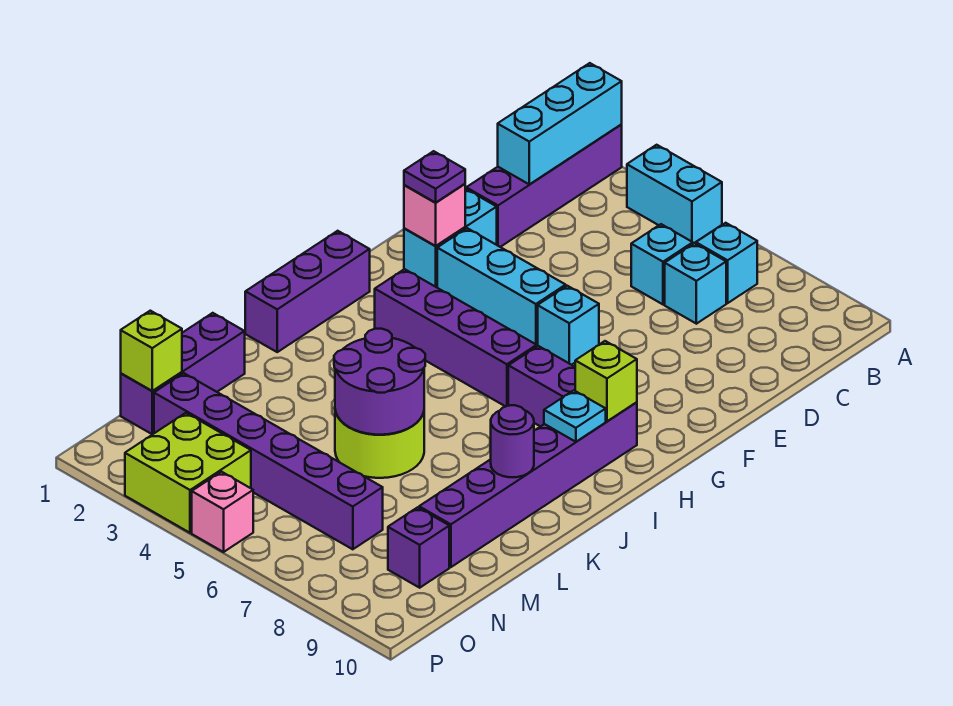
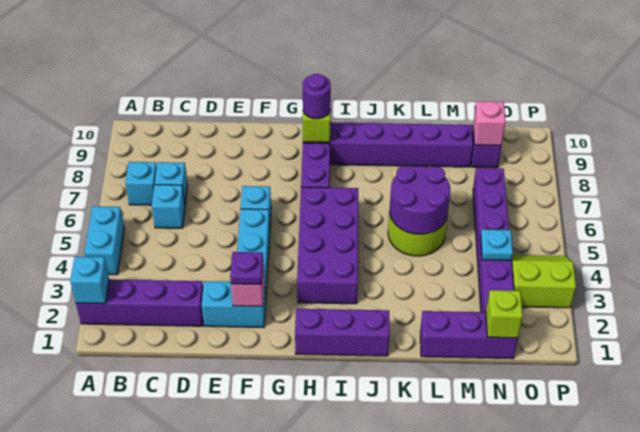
cyan 1x3 brick [498,63,622,185] -> cyan 1x1 brick [70,257,109,304]
purple 1x4 brick [375,269,537,407] -> purple 2x4 brick [297,187,358,304]
cyan 1x1 plate [544,390,606,442] -> cyan 1x1 plate moved to [481,229,513,260]
purple 1x1 round brick [491,405,534,477] -> purple 1x1 round brick moved to [303,74,331,119]
lime 2x2 brick [125,413,251,533] -> lime 2x2 slope [511,255,576,308]
pink 1x1 brick [192,472,253,552] -> pink 1x1 brick moved to [473,101,506,145]

